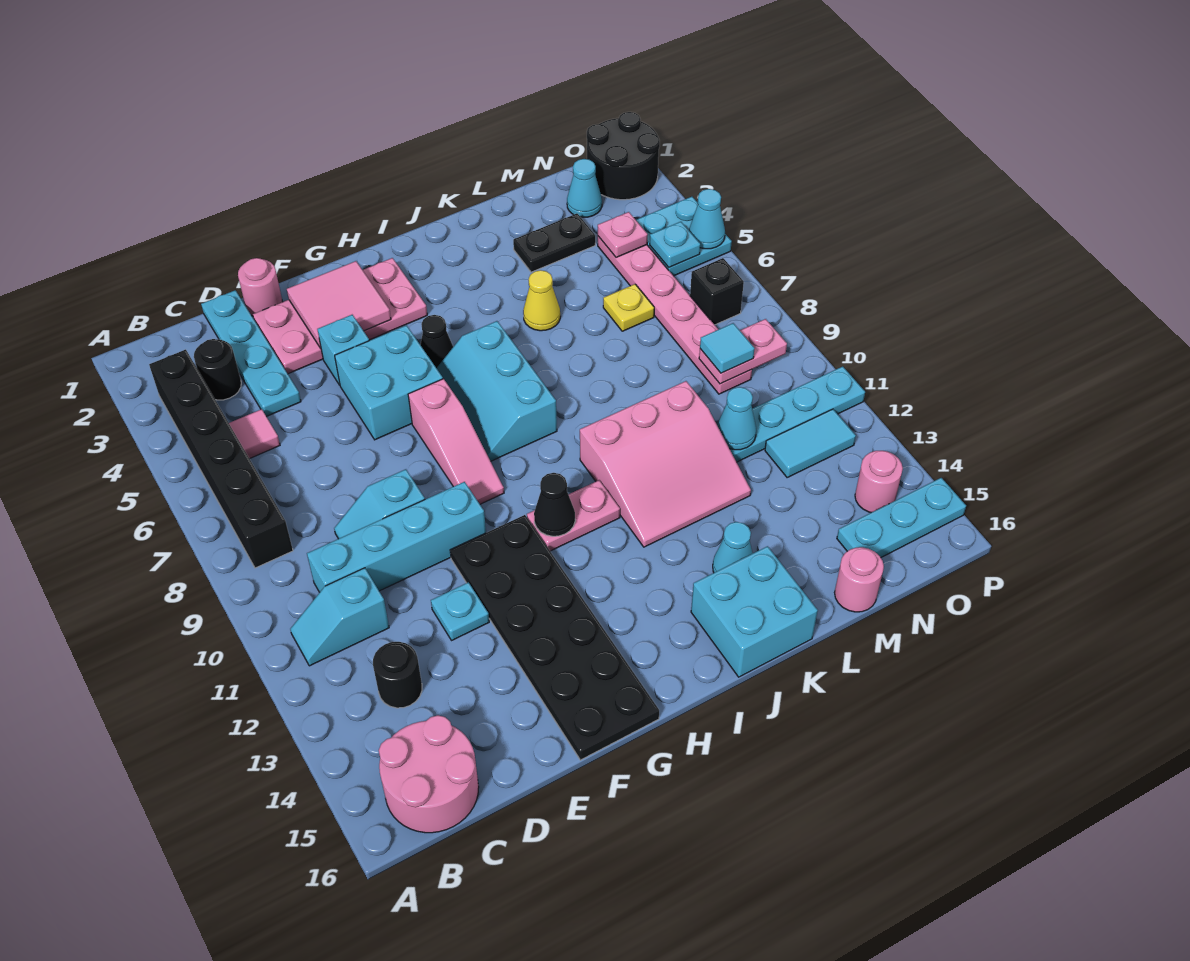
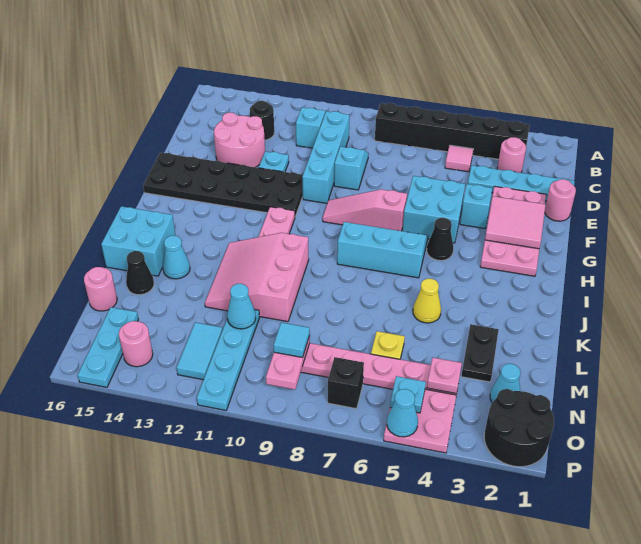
pink 2x2 round brick [379,715,479,833] -> pink 2x2 round brick moved to [214,113,265,167]
black 1x1 round brick [194,339,241,400] -> pink 1x1 round brick [497,137,526,173]
black 1x1 cone [534,473,575,536] -> black 1x1 cone moved to [126,251,154,295]
cyan 2x2 plate [636,197,732,276] -> pink 2x2 plate [384,389,456,453]

